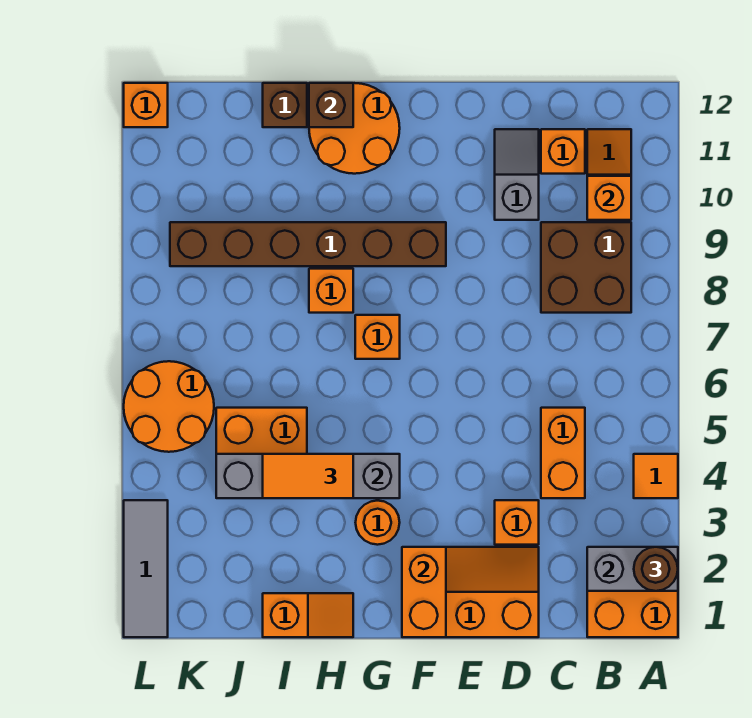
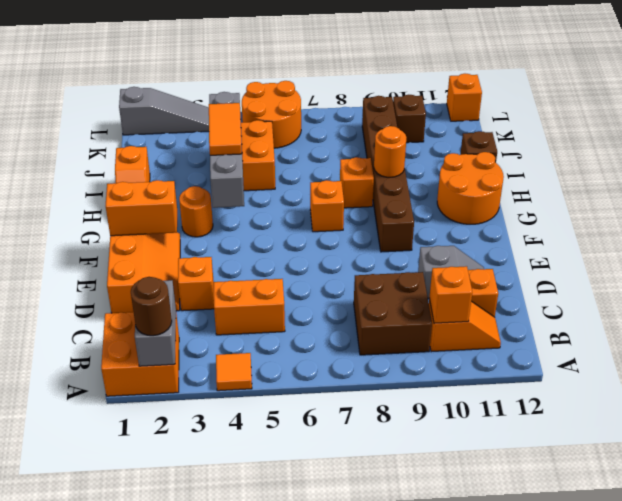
none -> orange 1x1 round brick [374,126,406,177]
brown 1x1 brick [309,83,353,127] -> brown 1x1 brick moved to [393,95,426,143]
grey 1x3 tile [124,500,168,637] -> grey 1x3 slope [119,87,209,135]

